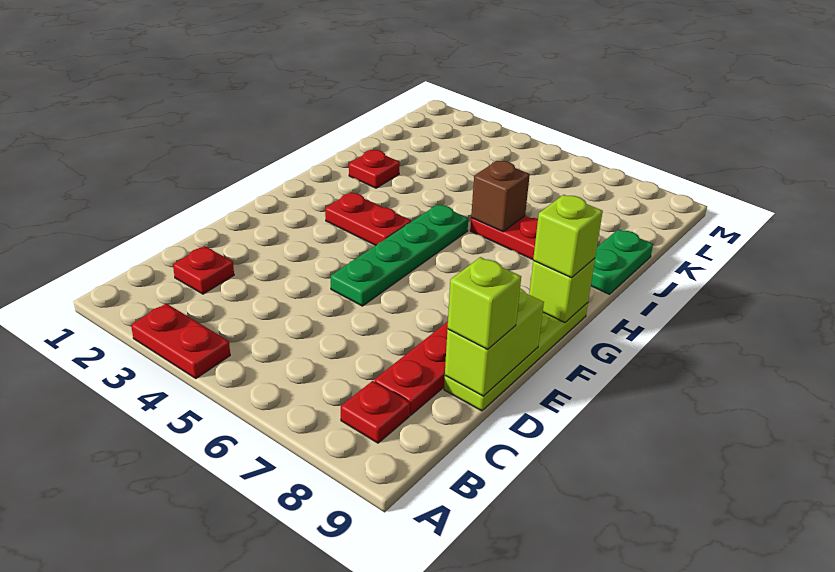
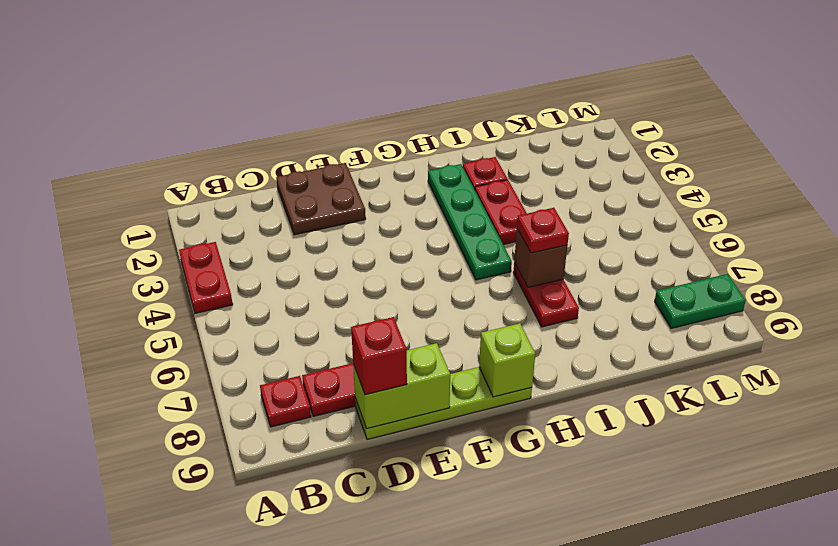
red 1x1 plate [173,246,234,294] -> red 1x1 plate moved to [517,208,569,253]
none -> brown 2x2 plate [276,163,366,235]
lime 1x1 brick [448,257,521,349] -> red 1x1 brick [351,317,407,395]
green 1x4 plate [330,204,468,306] -> green 1x4 plate turned to [428,164,512,280]
red 1x2 plate [325,193,411,246] -> red 1x2 plate moved to [475,180,527,245]
lime 1x1 brick [533,195,603,278] -> none
green 1x2 plate [591,229,653,294] -> green 1x2 plate moved to [655,274,746,328]

